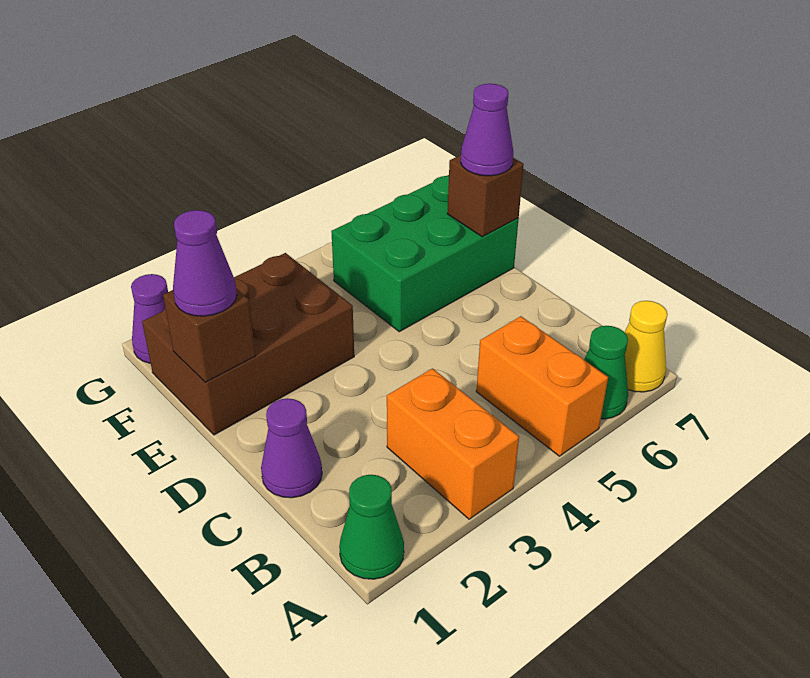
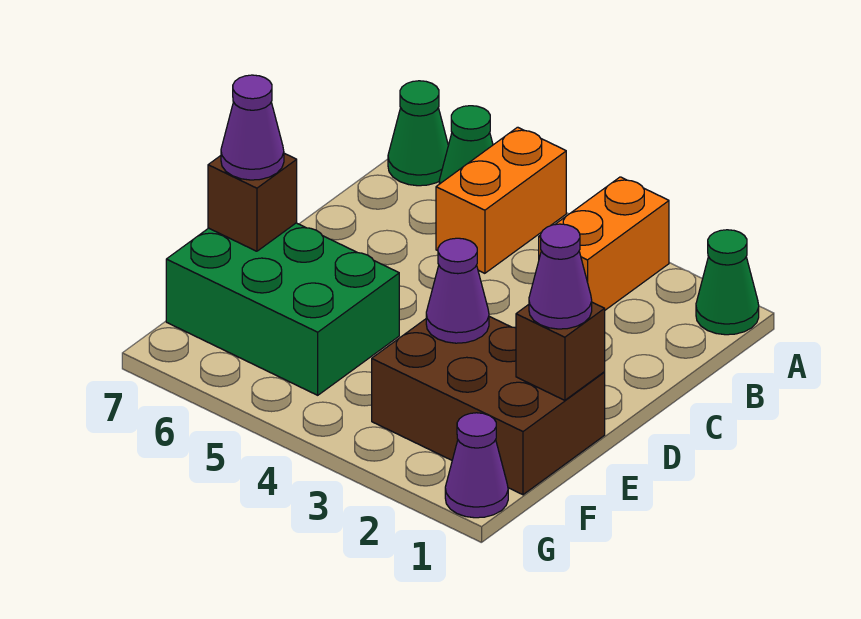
yellow 1x1 cone [625,301,668,392] -> green 1x1 cone [388,81,448,186]
purple 1x1 cone [261,398,322,498] -> purple 1x1 cone moved to [426,238,489,343]

